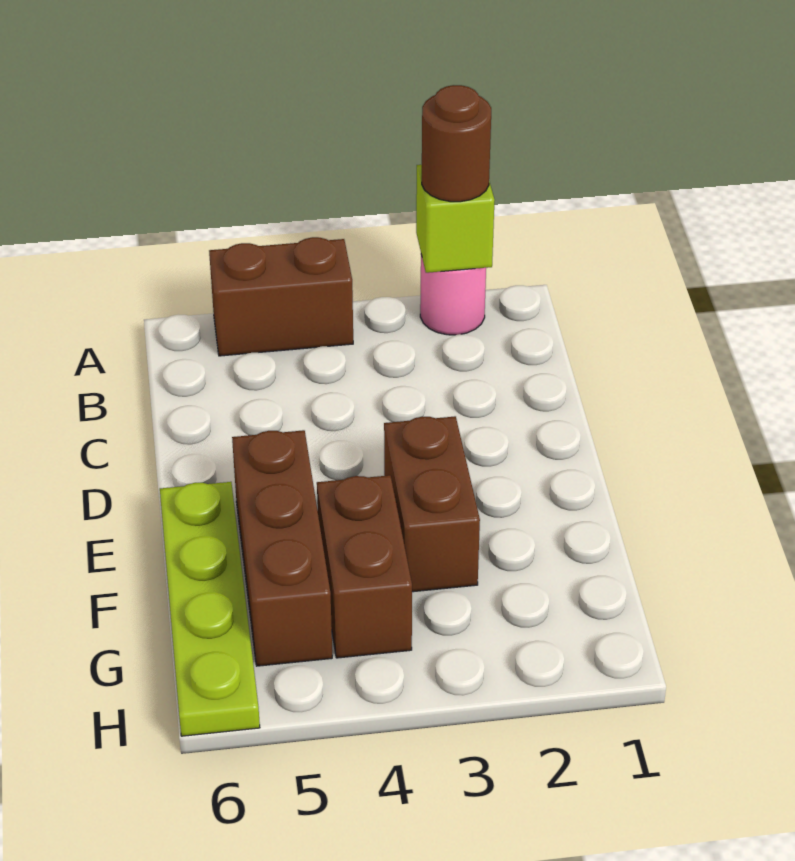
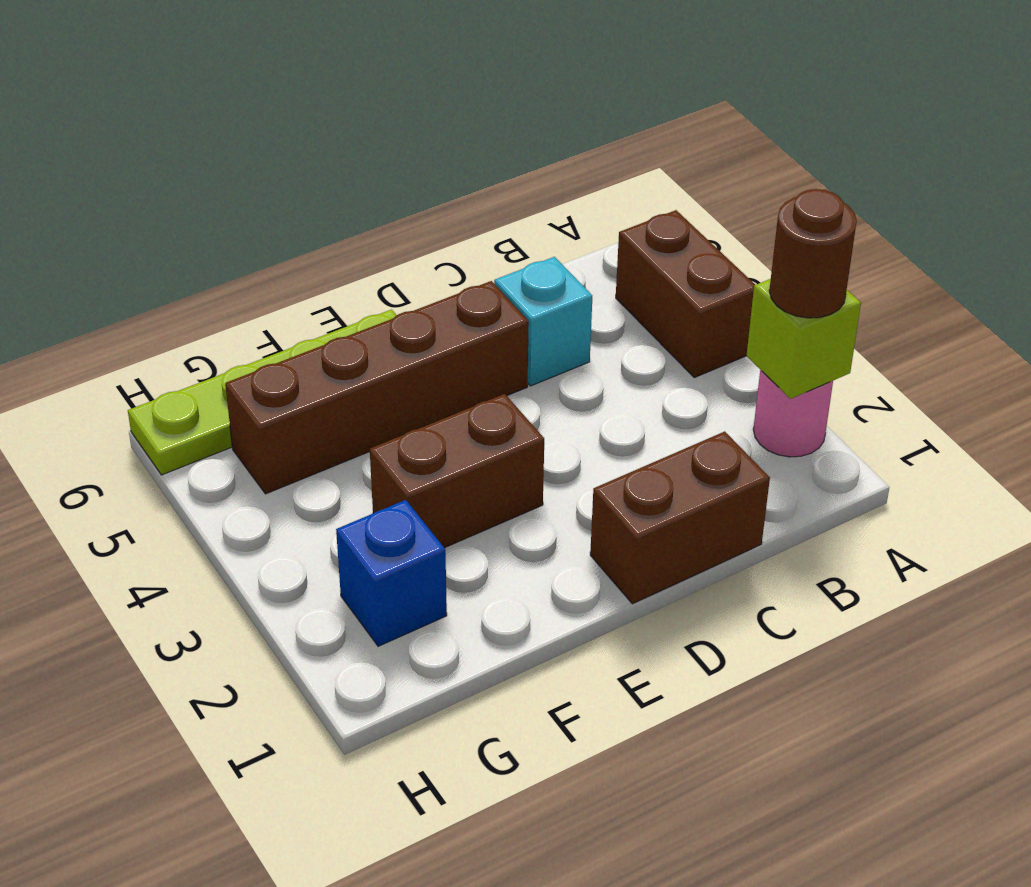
none -> cyan 1x1 brick [494,257,592,386]
brown 1x3 brick [232,430,332,666] -> brown 1x4 brick [225,281,529,494]
brown 1x2 brick [317,475,412,658] -> brown 1x2 brick moved to [590,431,770,604]
none -> blue 1x1 brick [336,500,447,646]

